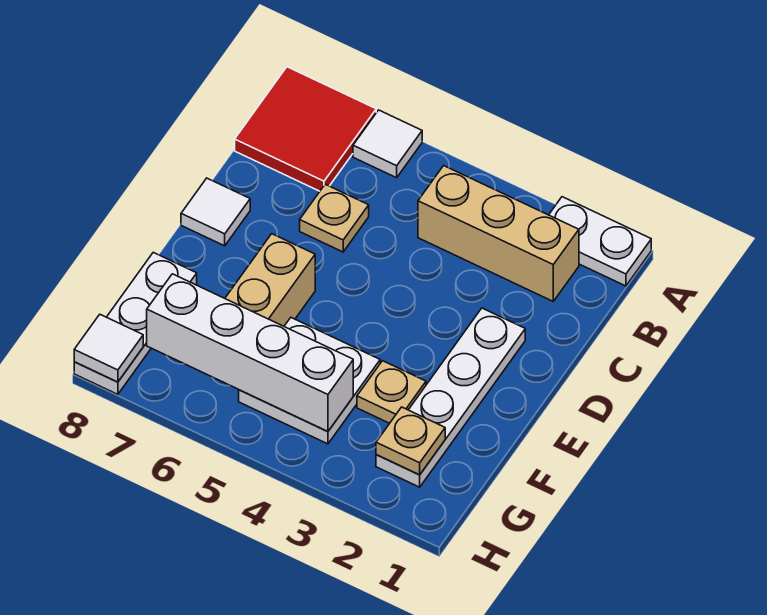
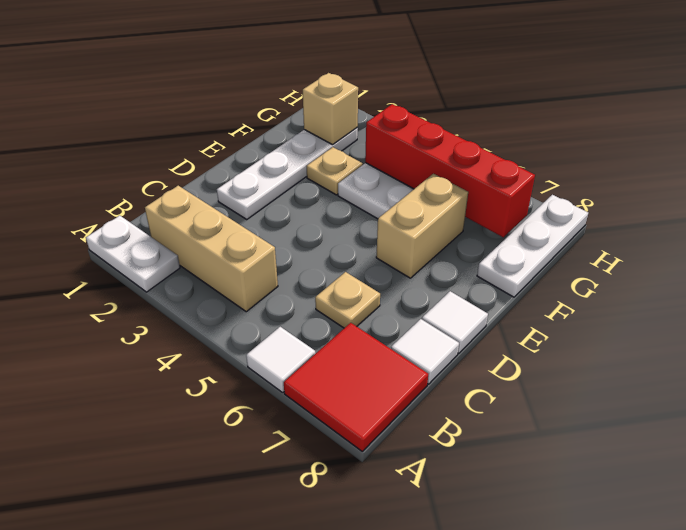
tan 1x1 plate [376,407,445,475] -> tan 1x1 brick [303,73,358,145]
white 1x4 brick [147,274,353,432] -> red 1x4 brick [365,104,535,237]
white 1x1 tile [74,315,143,382] -> white 1x1 tile moved to [391,319,459,384]

